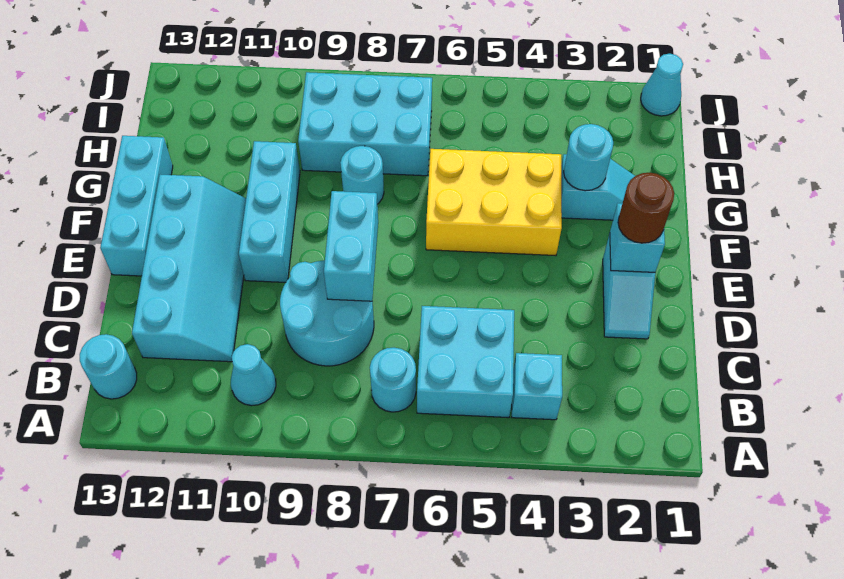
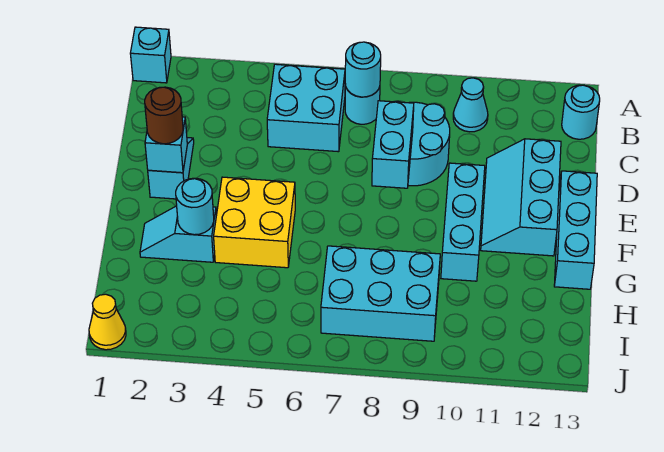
cyan 1x1 brick [512,353,562,420] -> cyan 1x1 brick moved to [130,27,171,83]
cyan 2x4 slope [132,174,246,362] -> cyan 2x3 slope [481,139,561,256]
yellow 2x3 brick [426,149,562,256] -> yellow 2x2 brick [214,177,295,268]
cyan 1x1 round brick [340,146,384,204] -> cyan 1x1 round brick moved to [345,42,381,97]
cyan 1x1 cone [641,54,683,116] -> yellow 1x1 cone [89,294,126,350]

